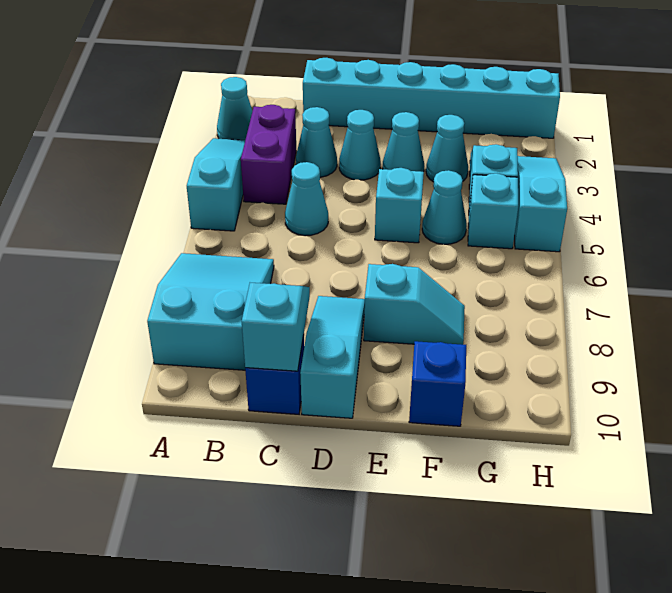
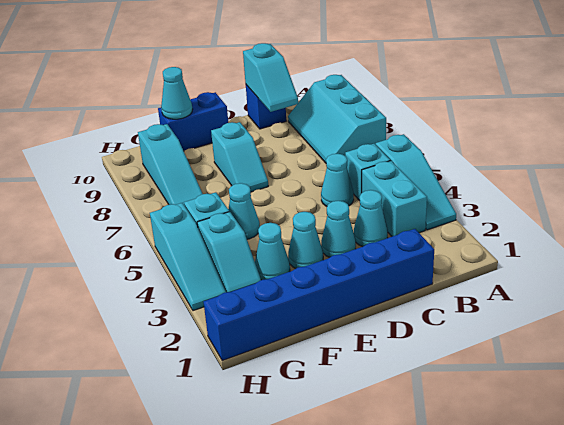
cyan 1x1 cone [217,77,252,140] -> cyan 1x1 cone moved to [161,67,193,119]
cyan 2x3 slope [147,253,274,370] -> cyan 2x3 slope turned to [288,75,386,163]
purple 1x2 brick [241,105,296,204] -> cyan 1x2 brick [362,161,427,236]
cyan 1x6 brick [303,58,560,138] -> blue 1x6 brick [203,229,434,361]
cyan 1x3 slope [300,296,365,418] -> cyan 1x3 slope moved to [138,124,203,205]
cyan 1x1 brick [375,168,424,243] -> cyan 1x1 brick moved to [345,144,390,201]
cyan 1x2 slope [364,264,465,345] -> cyan 1x2 slope turned to [211,122,268,192]
blue 1x1 brick [409,341,466,426] -> blue 1x2 brick [158,92,228,151]

